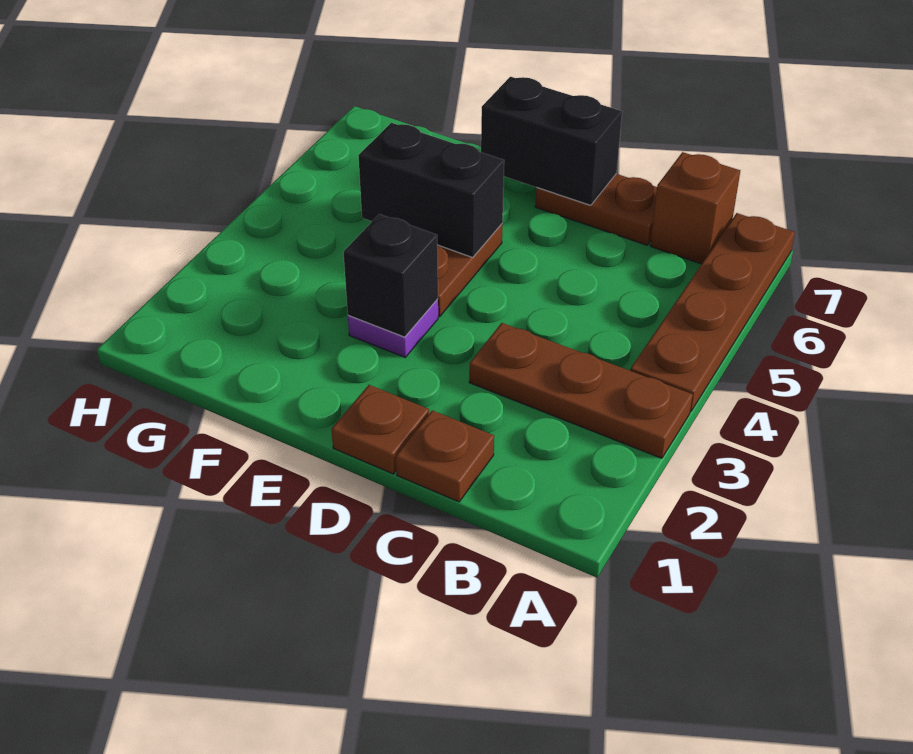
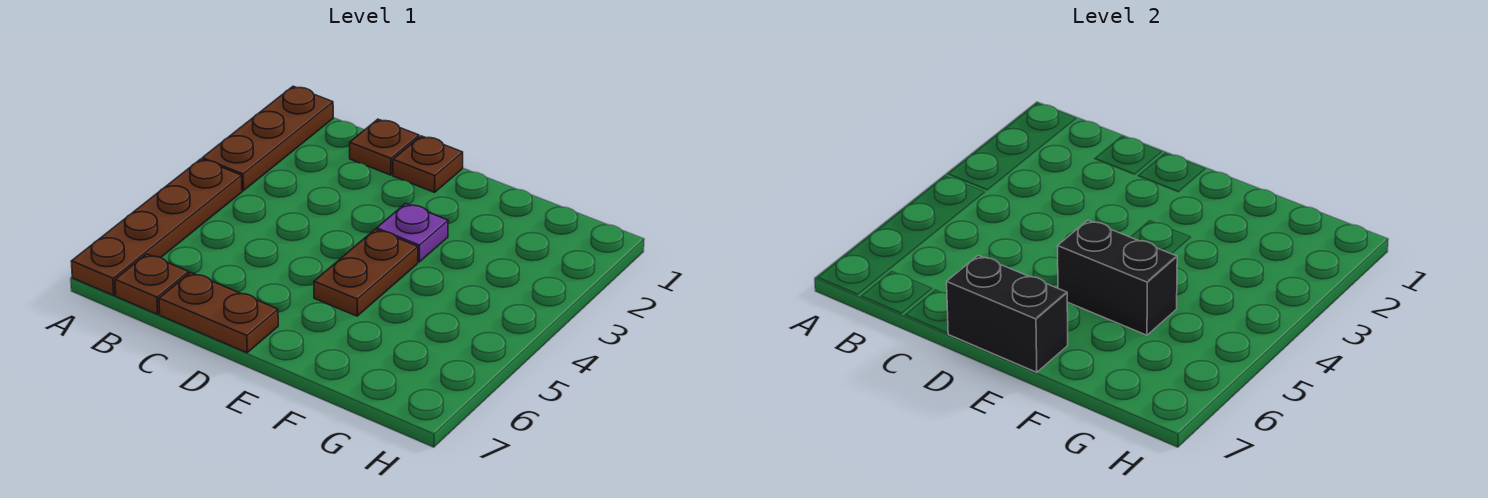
brown 1x3 plate [469,323,693,458] -> brown 1x3 plate turned to [202,86,333,191]
brown 1x1 brick [650,152,740,264] -> brown 1x1 plate [115,254,189,314]
black 1x1 brick [343,214,438,337] -> none

